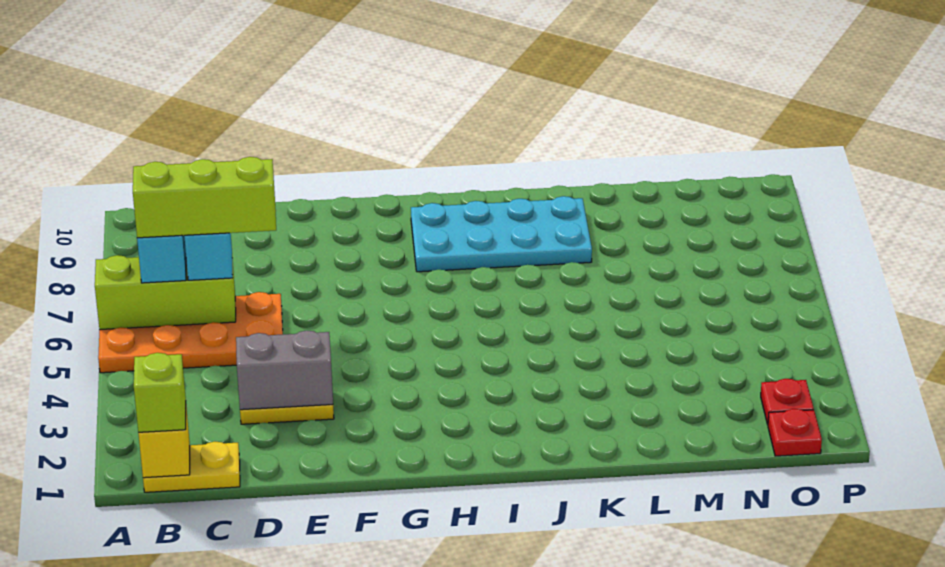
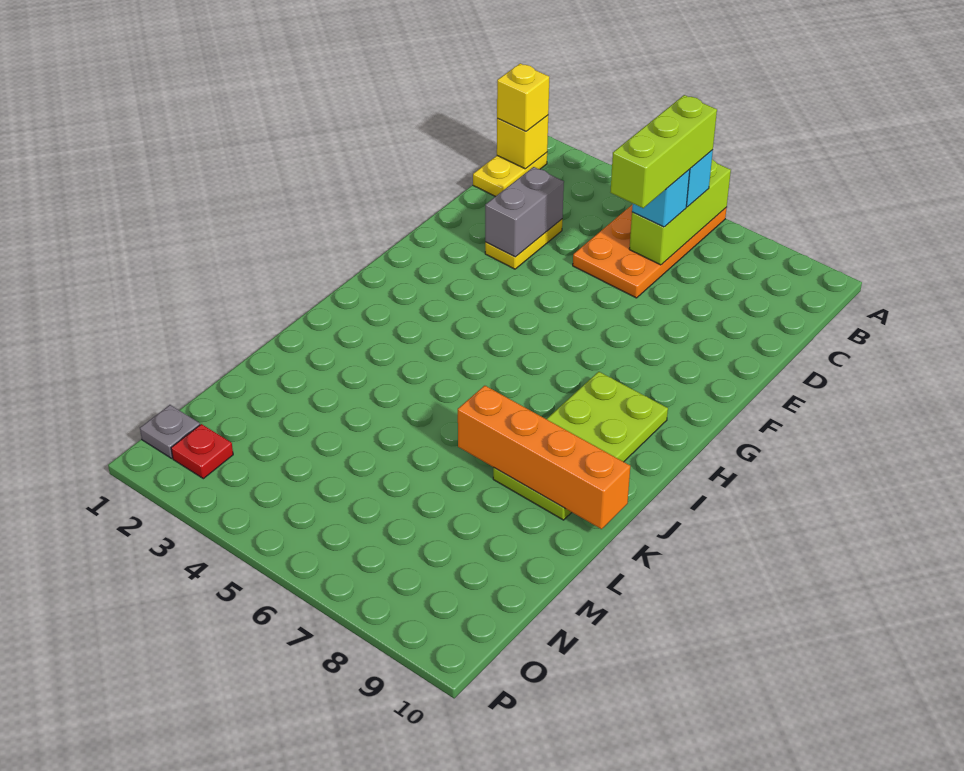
lime 1x1 brick [134,353,186,432] -> yellow 1x1 brick [497,63,549,131]
cyan 2x4 plate [411,196,592,272] -> lime 2x4 plate [493,372,668,520]
none -> orange 1x4 brick [458,386,630,529]
red 1x1 plate [768,409,822,456] -> grey 1x1 plate [140,405,200,458]

